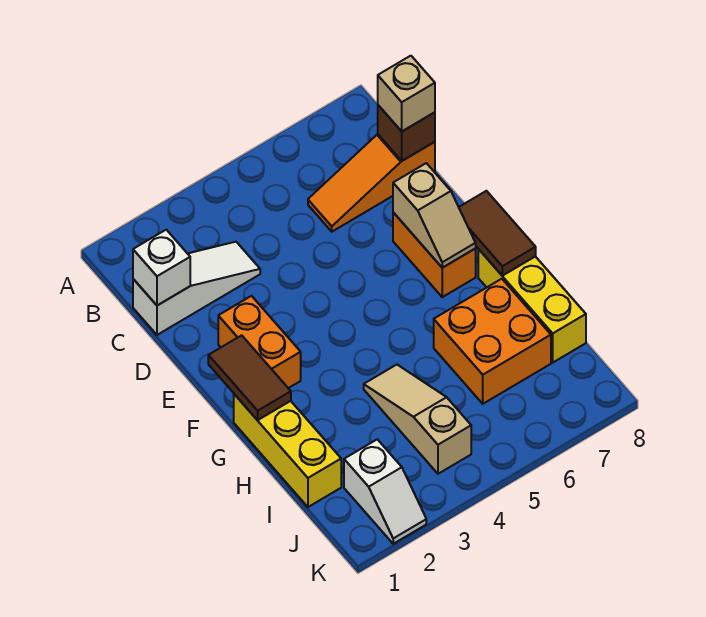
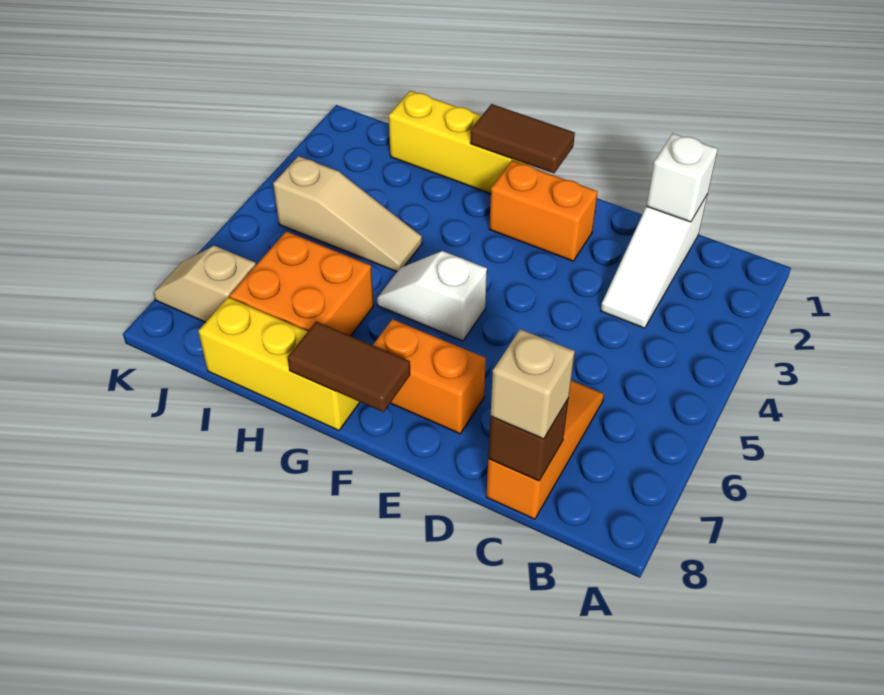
tan 1x2 slope [393,163,476,268] -> tan 1x2 slope moved to [153,246,256,322]
white 1x2 slope [344,439,426,544] -> white 1x2 slope moved to [377,251,487,341]

